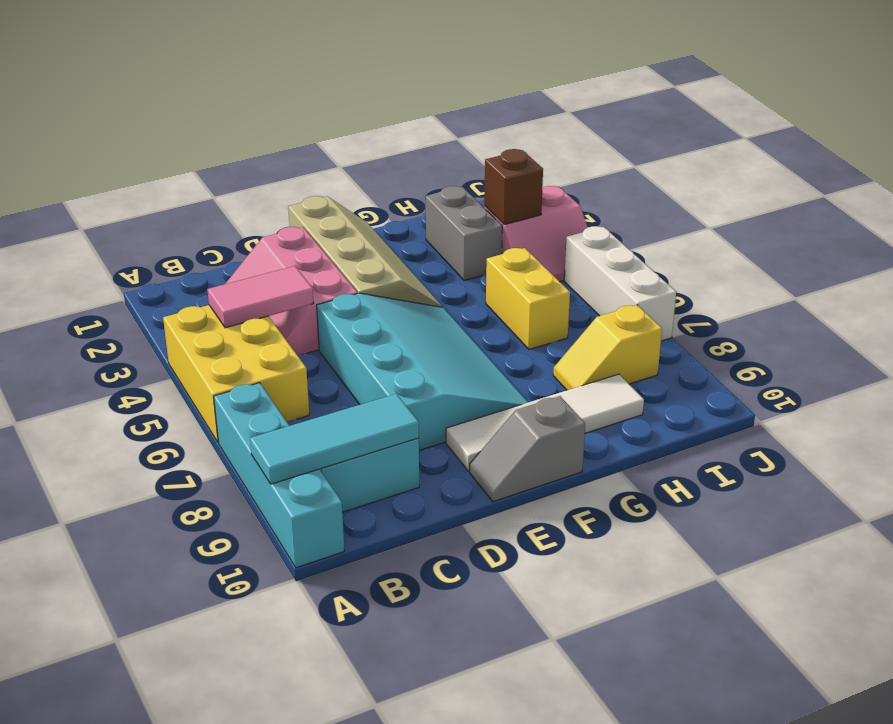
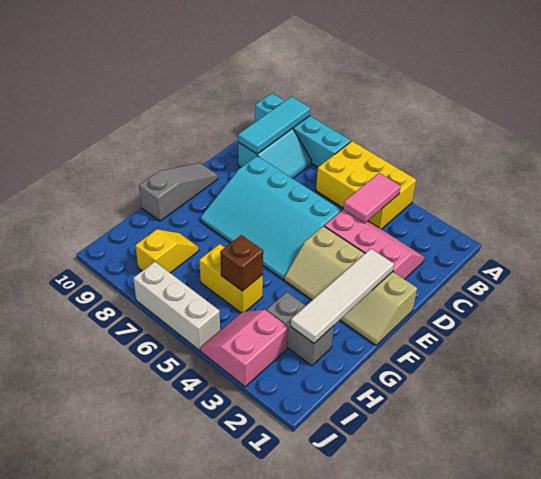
white 1x4 tile [446,374,644,471] -> white 1x4 tile moved to [291,249,394,343]
grey 1x2 slope [470,396,585,502] -> grey 1x3 slope [139,163,218,221]
brown 1x1 brick [484,149,543,225] -> brown 1x1 brick moved to [220,235,263,291]

